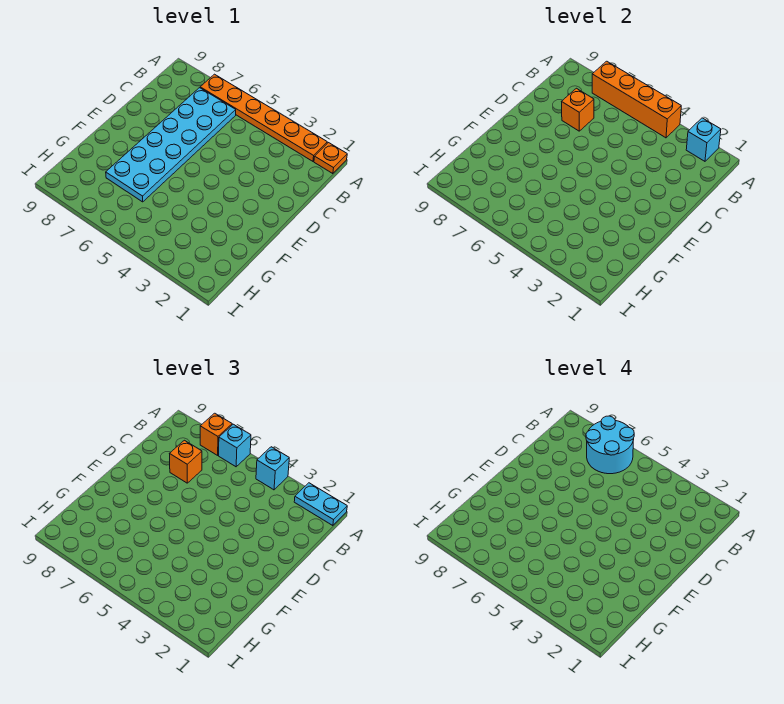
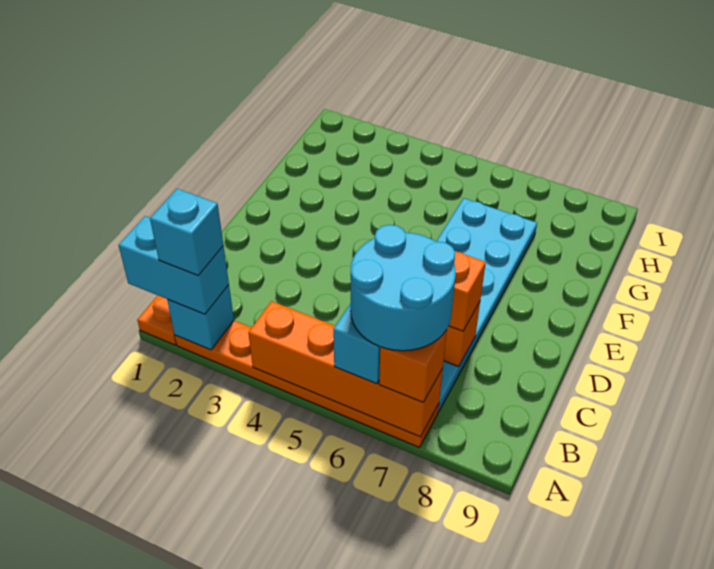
cyan 1x2 plate [294,483,347,526] -> cyan 1x2 brick [119,216,229,314]
cyan 1x1 brick [256,447,289,490] -> cyan 1x1 brick moved to [150,189,223,276]

